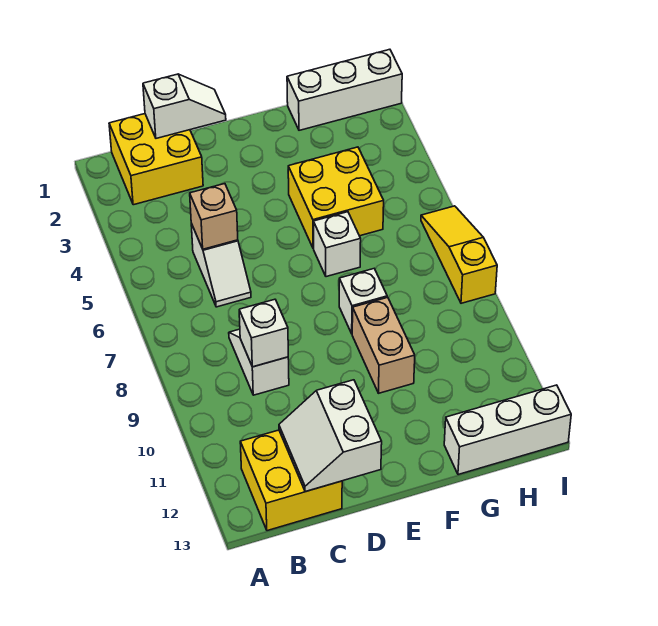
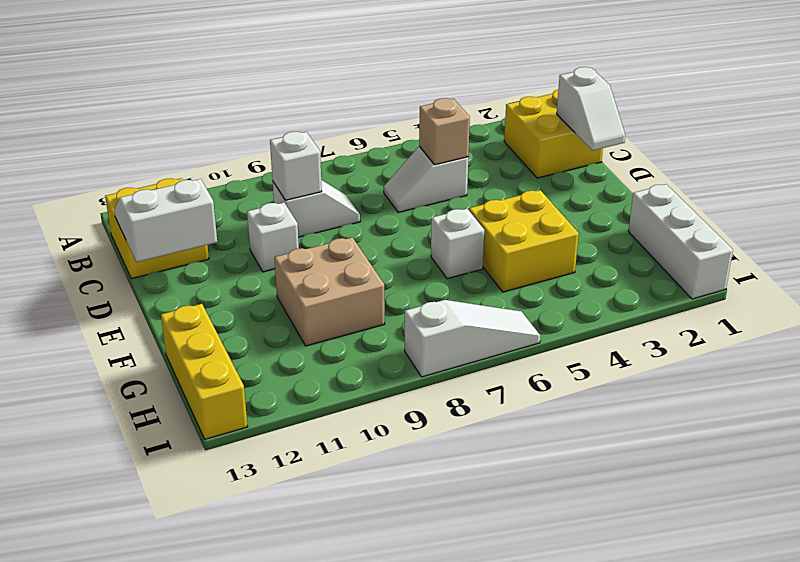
white 1x1 brick [339,269,387,333] -> white 1x1 brick moved to [247,202,299,272]
tan 1x2 brick [352,297,415,393] -> tan 2x2 brick [274,237,385,346]
white 1x3 brick [444,385,571,475] -> yellow 1x3 brick [161,304,248,439]
yellow 1x3 slope [421,206,497,303] -> white 1x3 slope [405,300,540,377]

